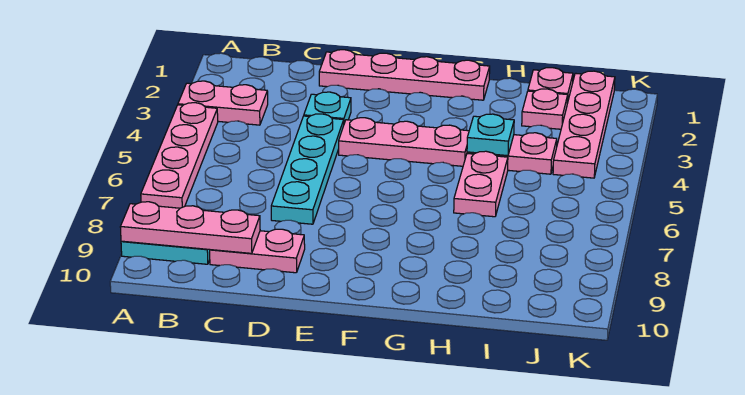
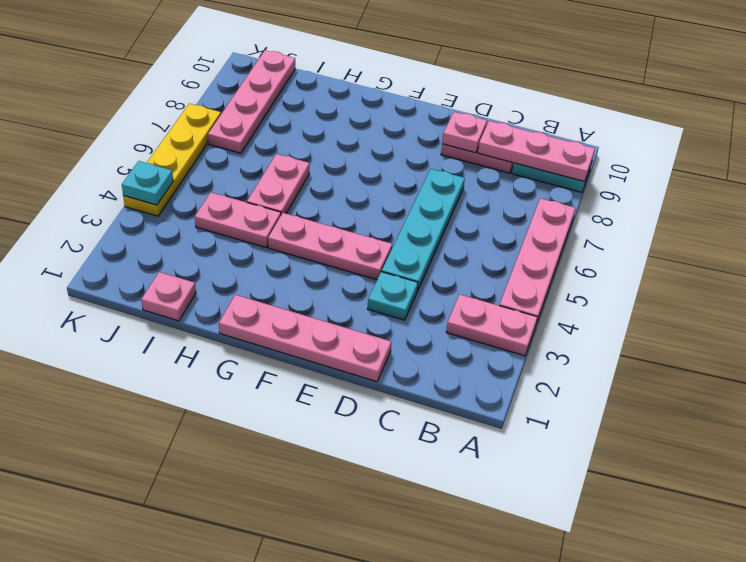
cyan 1x1 plate [467,114,514,156] -> cyan 1x1 plate moved to [122,161,173,205]
pink 1x1 plate [522,89,568,129] -> pink 1x1 plate moved to [442,112,487,153]
pink 1x4 plate [553,71,615,178] -> pink 1x4 plate moved to [208,50,295,153]
none -> yellow 1x4 plate [123,104,221,216]

